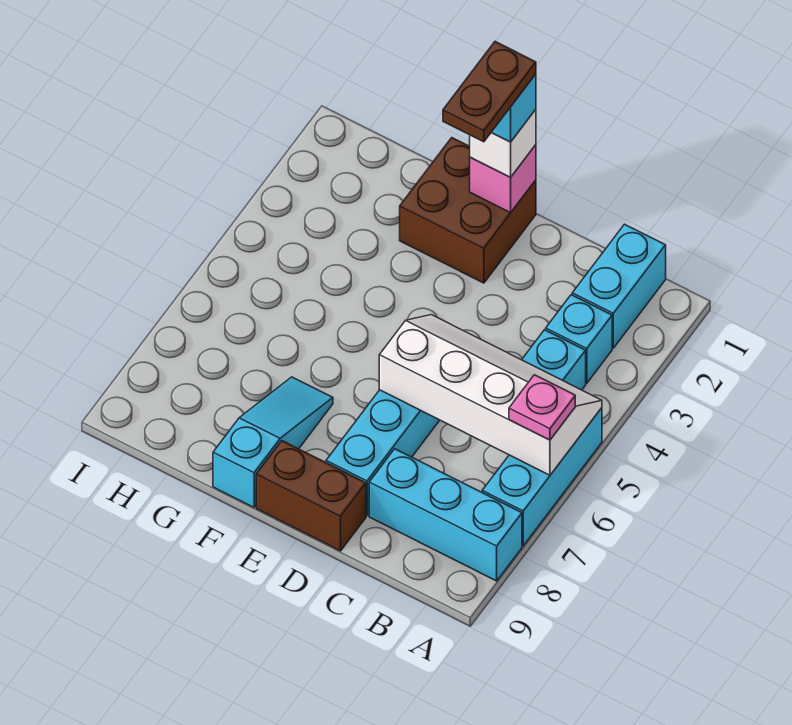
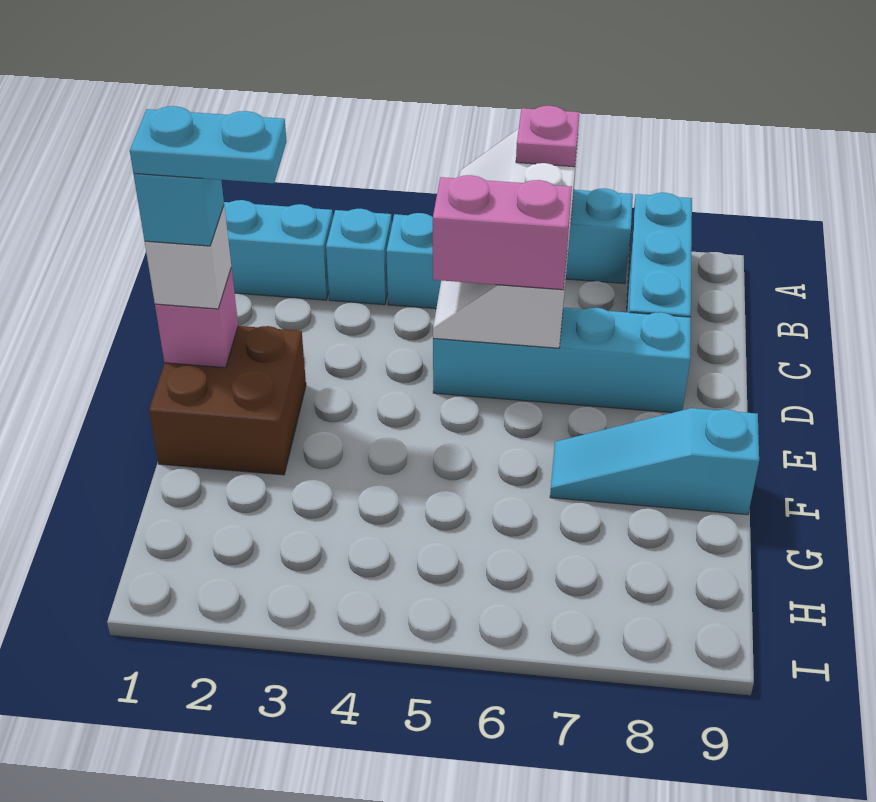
none -> pink 1x2 brick [433,175,572,290]
brown 1x2 brick [256,441,366,551] -> none
brown 1x2 plate [443,42,536,142] -> cyan 1x2 plate [130,106,287,183]

